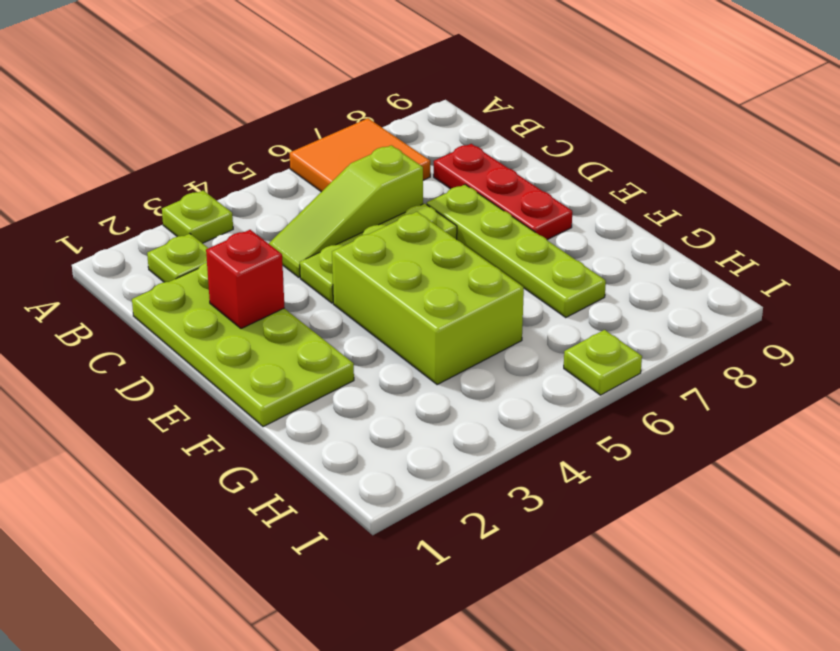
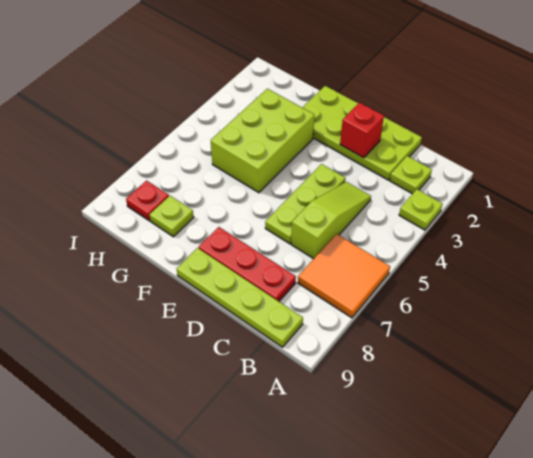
lime 1x4 plate [427,185,606,318] -> lime 1x4 plate moved to [177,248,303,347]
lime 2x3 brick [332,212,524,385] -> lime 2x3 brick turned to [211,89,314,193]
none -> red 1x1 plate [126,181,169,221]
lime 1x1 plate [564,330,642,395] -> lime 1x1 plate moved to [150,196,194,237]

